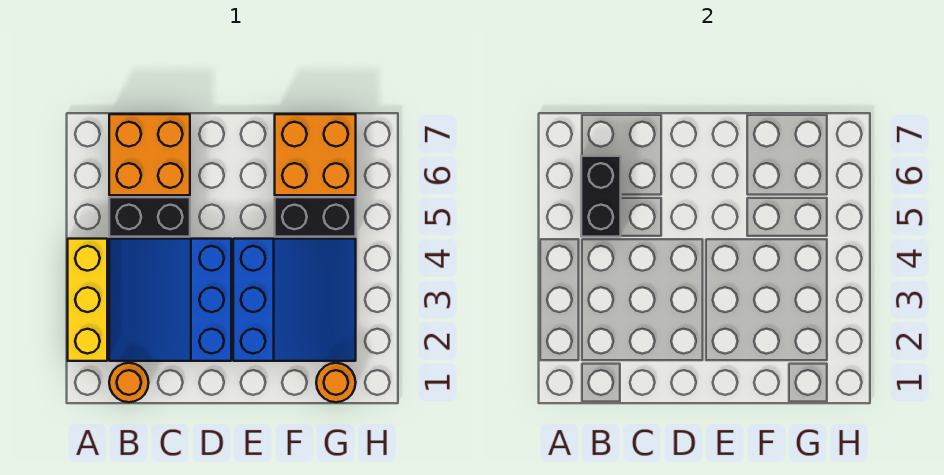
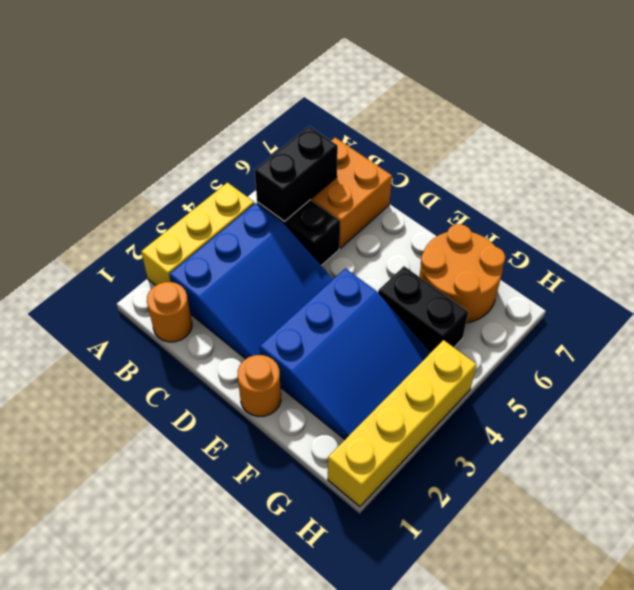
blue 3x3 slope [109,239,231,361] -> blue 3x3 slope turned to [170,203,333,359]
orange 2x2 brick [275,114,356,195] -> orange 2x2 round brick [419,224,505,323]
orange 1x1 round brick [316,363,356,402] -> orange 1x1 round brick moved to [238,355,281,417]
none -> yellow 1x4 brick [328,340,477,507]

